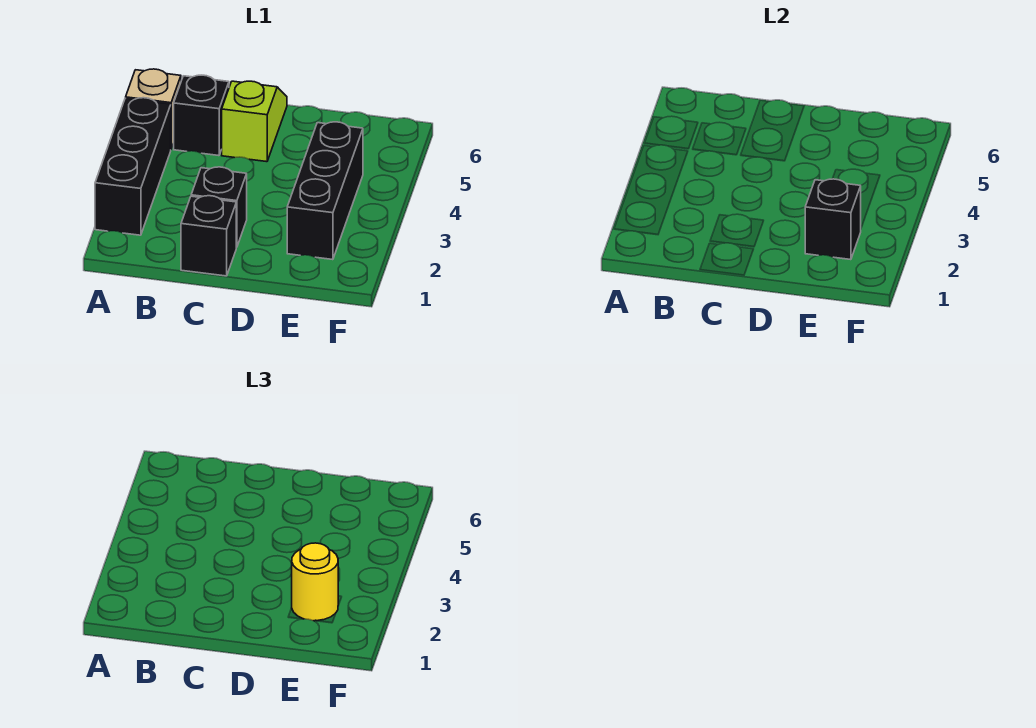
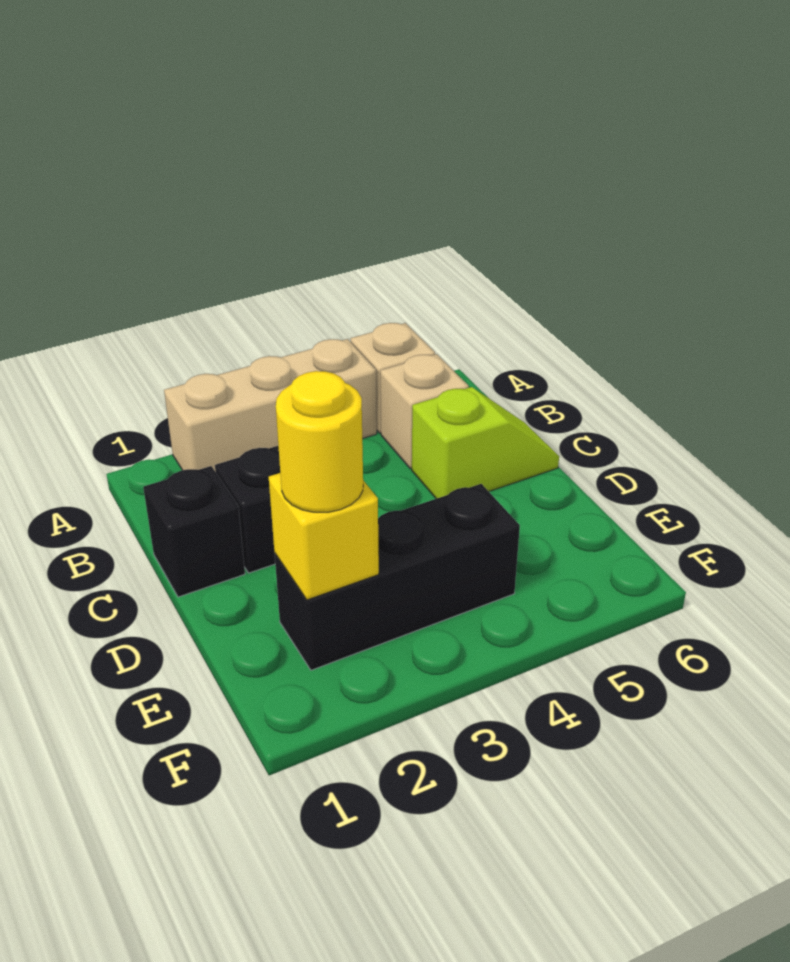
black 1x3 brick [95,98,171,235] -> tan 1x3 brick [164,339,377,471]
black 1x1 brick [174,75,229,156] -> tan 1x1 brick [380,354,469,469]
black 1x1 brick [805,179,861,260] -> yellow 1x1 brick [269,473,379,600]

